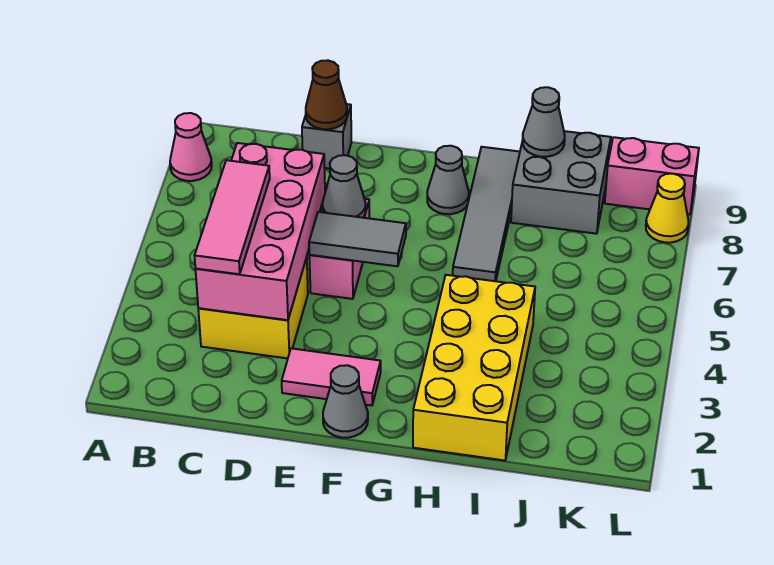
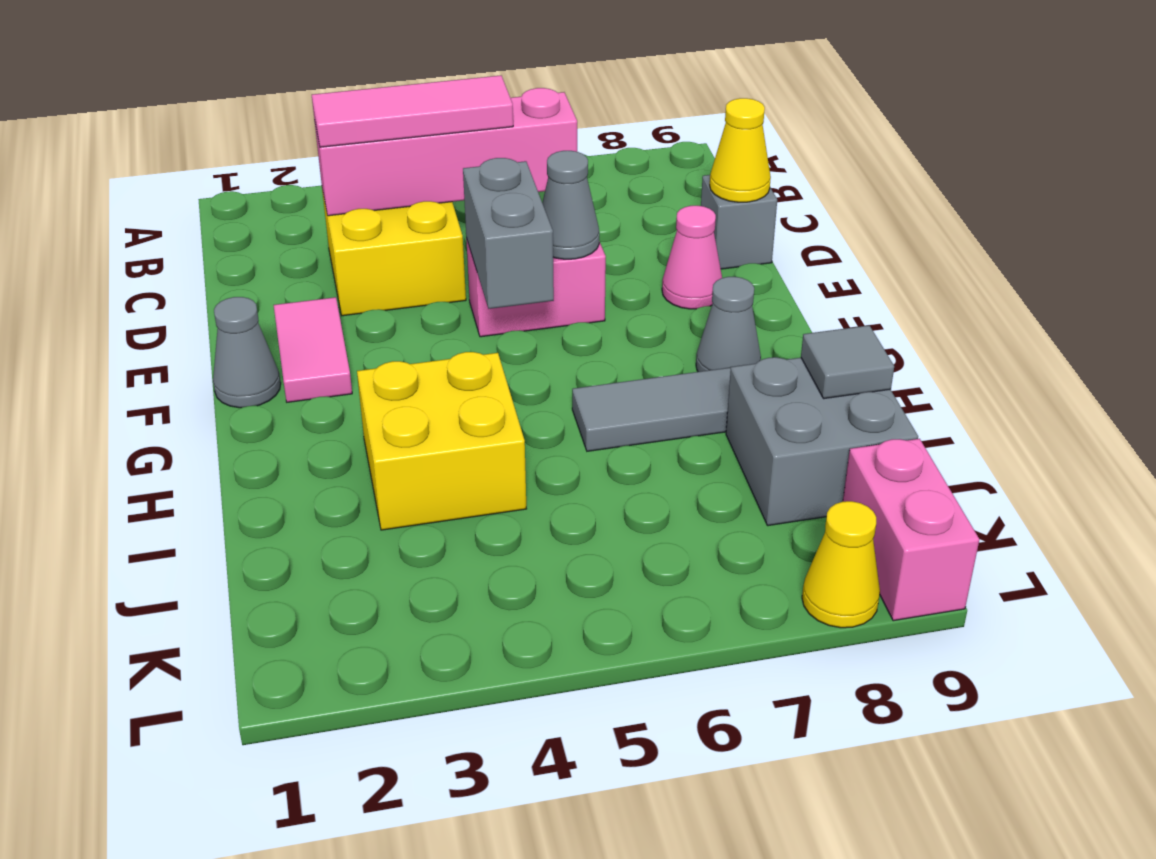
pink 1x1 cone [170,113,212,181] -> pink 1x1 cone moved to [662,206,722,309]
pink 2x4 brick [195,143,325,320] -> pink 1x4 brick [314,88,577,216]
brown 1x1 cone [306,60,347,129] -> yellow 1x1 cone [710,98,771,202]
grey 1x2 tile [309,212,406,266] -> grey 1x2 brick [463,158,554,309]
yellow 2x4 brick [413,275,535,461] -> yellow 2x2 brick [357,352,526,530]
grey 1x1 cone [523,87,565,157] -> grey 1x1 tile [801,325,894,399]

